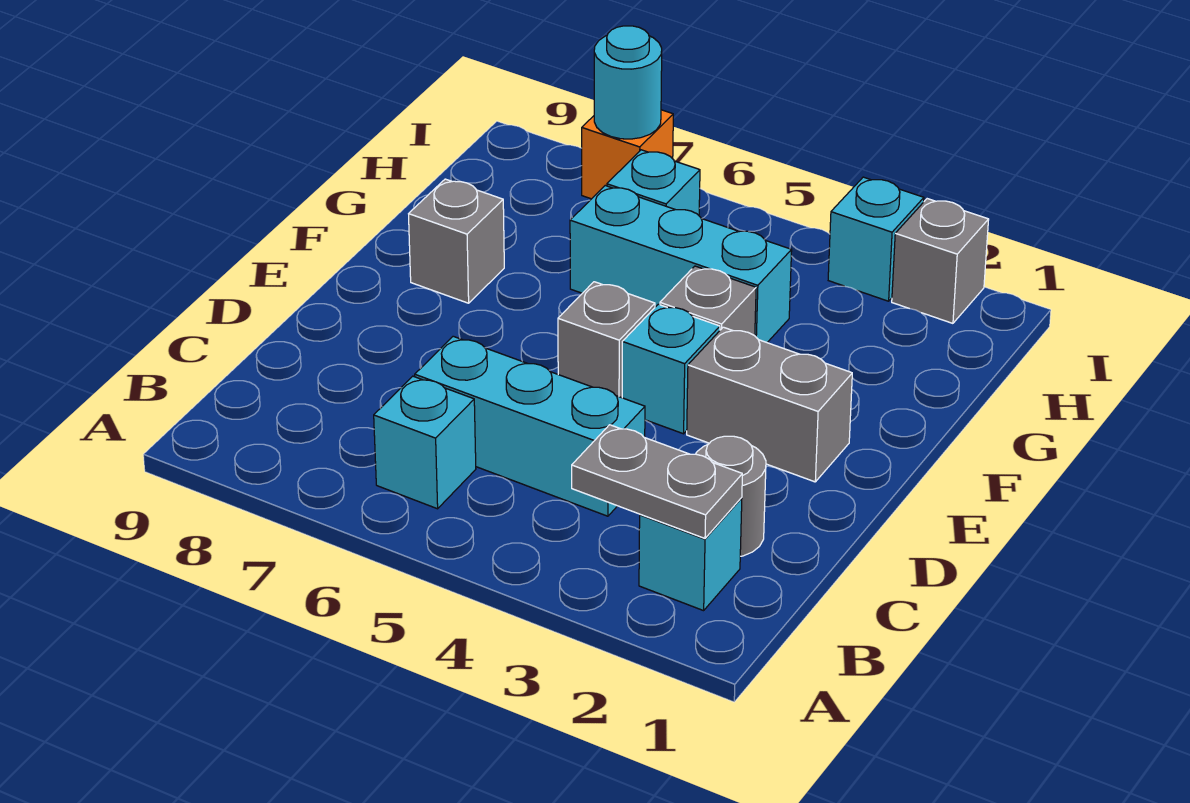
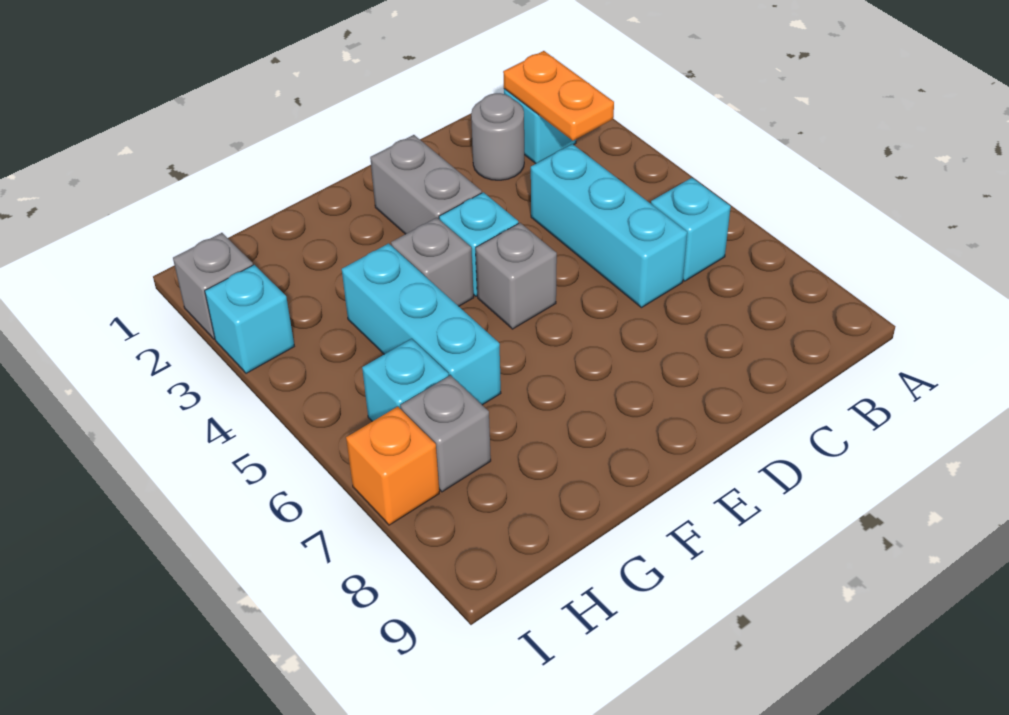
grey 1x2 plate [572,425,742,538] -> orange 1x2 plate [503,51,614,141]
grey 1x1 brick [409,179,504,303] -> grey 1x1 brick moved to [400,375,491,492]
cyan 1x1 round brick [594,26,662,139] -> none

